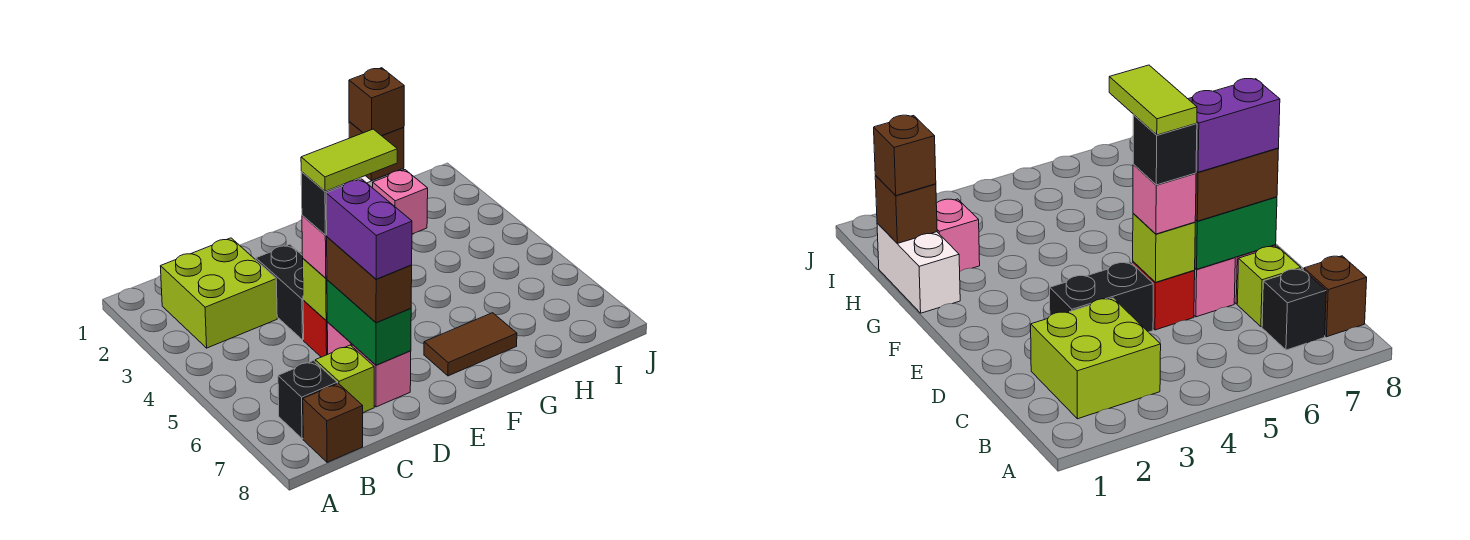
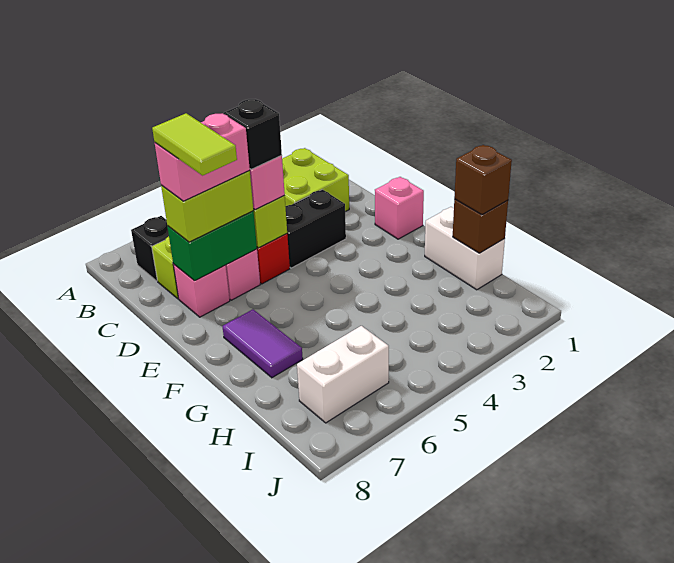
brown 1x1 brick [303,383,363,462] -> none
lime 1x2 tile [301,129,397,191] -> lime 1x2 tile moved to [152,113,237,175]
brown 1x2 brick [327,237,412,323] -> lime 1x2 brick [161,171,253,242]
purple 1x2 brick [326,179,412,279] -> pink 1x2 brick [155,114,250,201]
brown 1x2 tile [424,313,517,376] -> purple 1x2 tile [222,309,303,378]
pink 1x1 brick [373,170,428,234] -> pink 1x1 brick moved to [375,177,424,239]
none -> white 1x2 brick [297,326,389,423]

